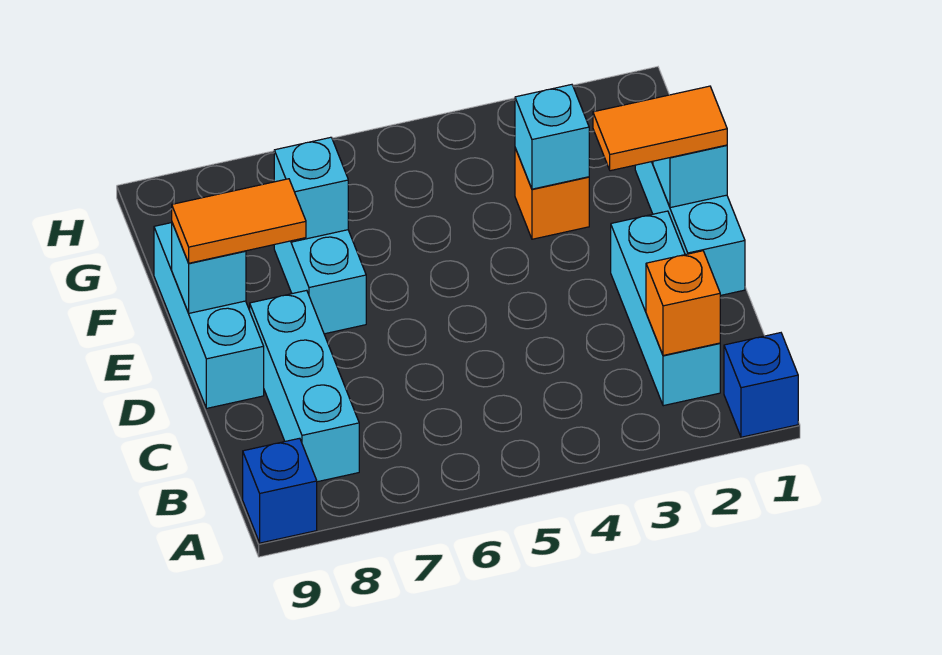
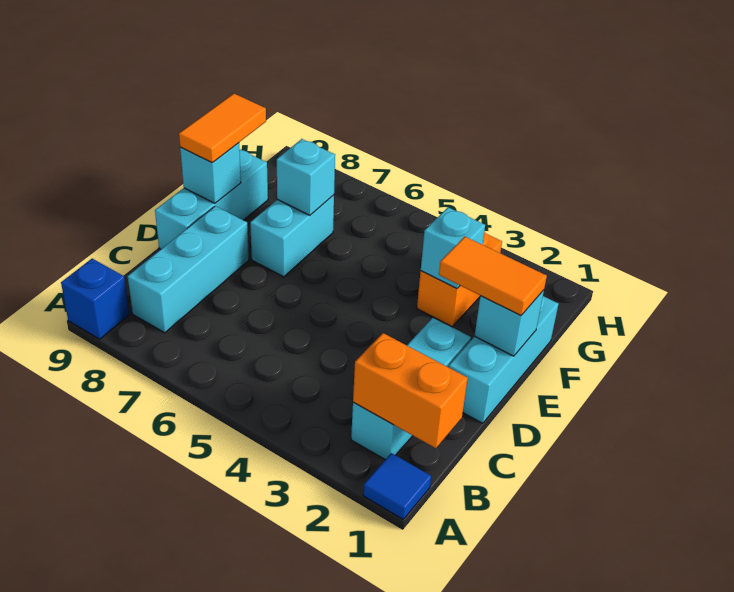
blue 1x1 brick [724,333,798,437] -> blue 1x1 tile [363,453,431,519]
orange 1x1 brick [646,251,720,355] -> orange 1x2 brick [353,333,468,448]
orange 1x2 tile [172,179,306,263] -> orange 1x2 tile turned to [179,94,266,162]
orange 1x1 brick [515,148,589,239] -> orange 1x2 brick [417,232,502,326]

